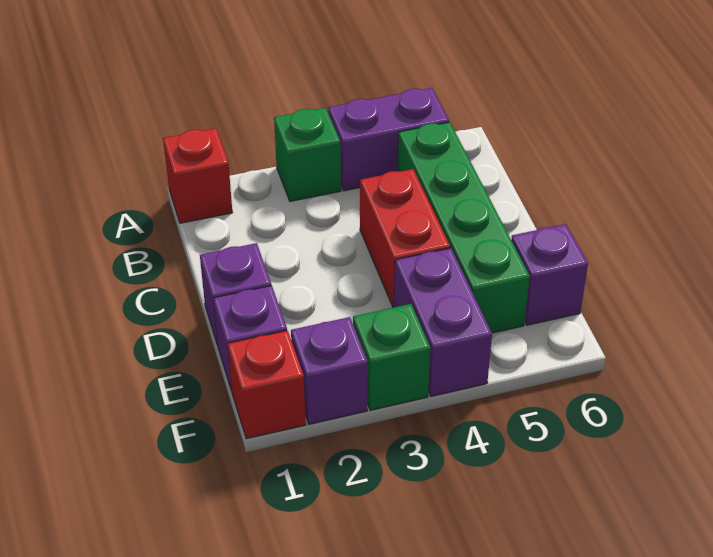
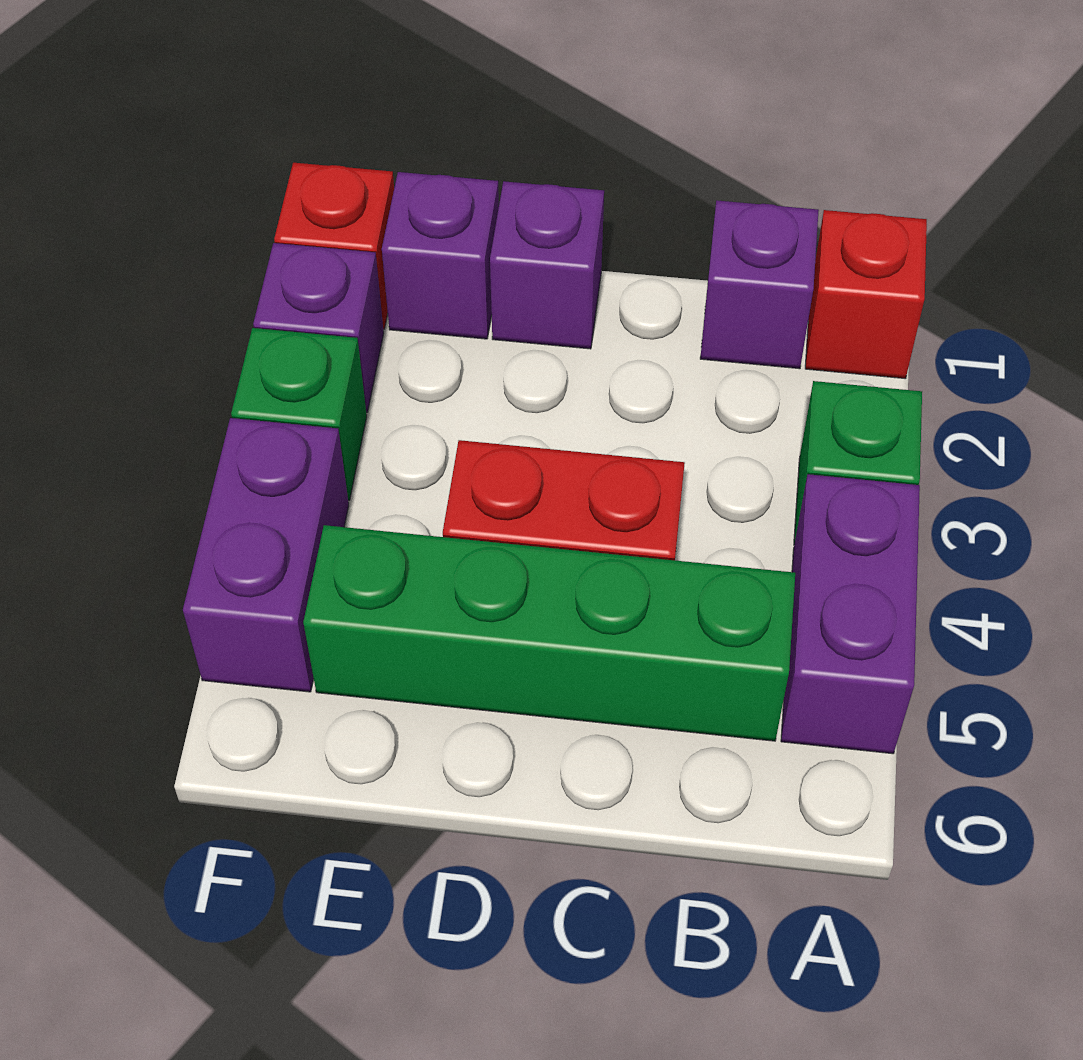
purple 1x2 brick [394,248,492,396] -> purple 1x2 brick turned to [183,418,349,692]
purple 1x1 brick [511,224,588,325] -> purple 1x1 brick moved to [700,200,819,369]

